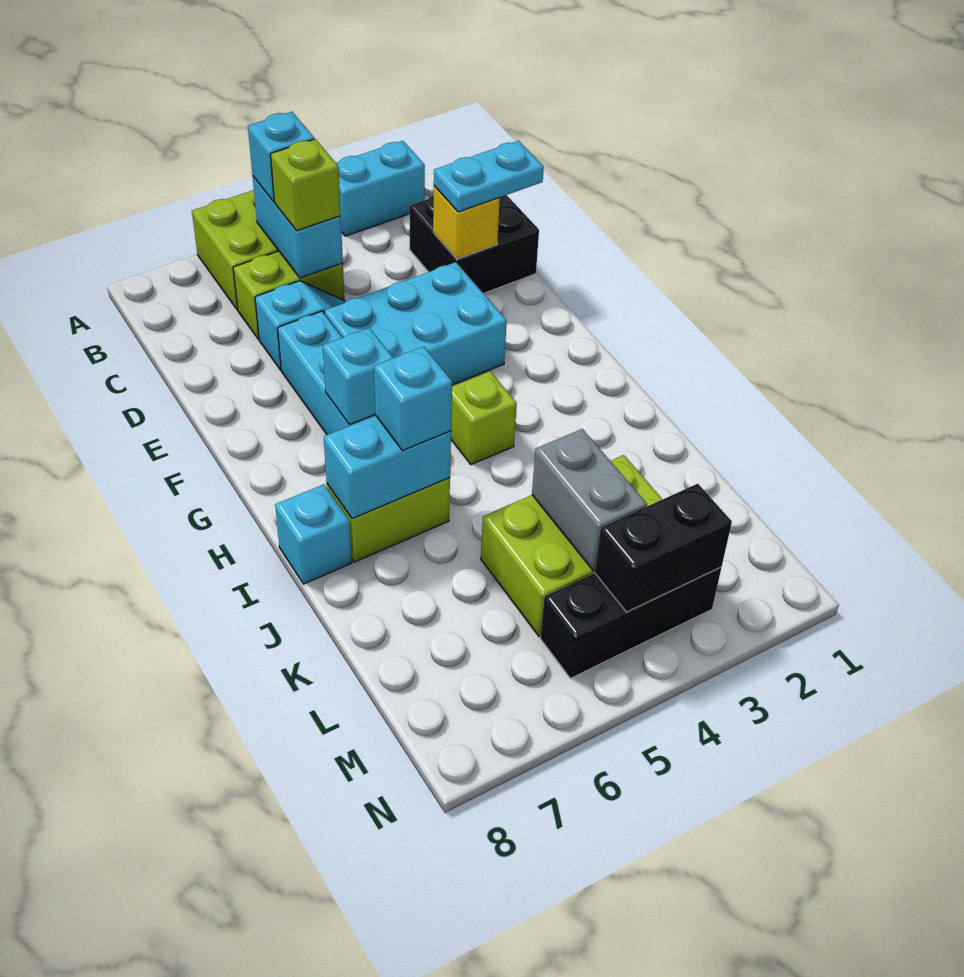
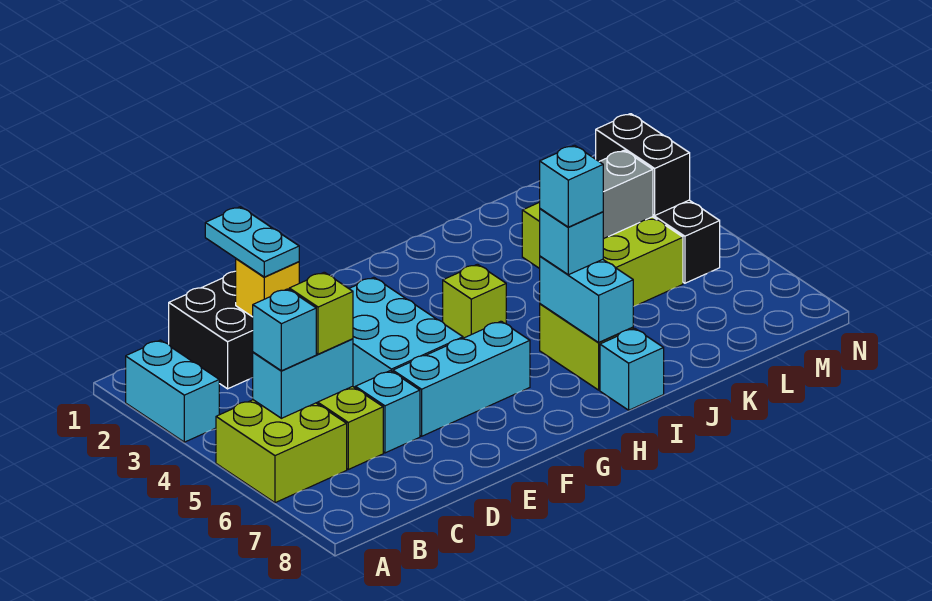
cyan 1x1 brick [323,328,393,425] -> cyan 1x1 brick moved to [540,145,603,227]

